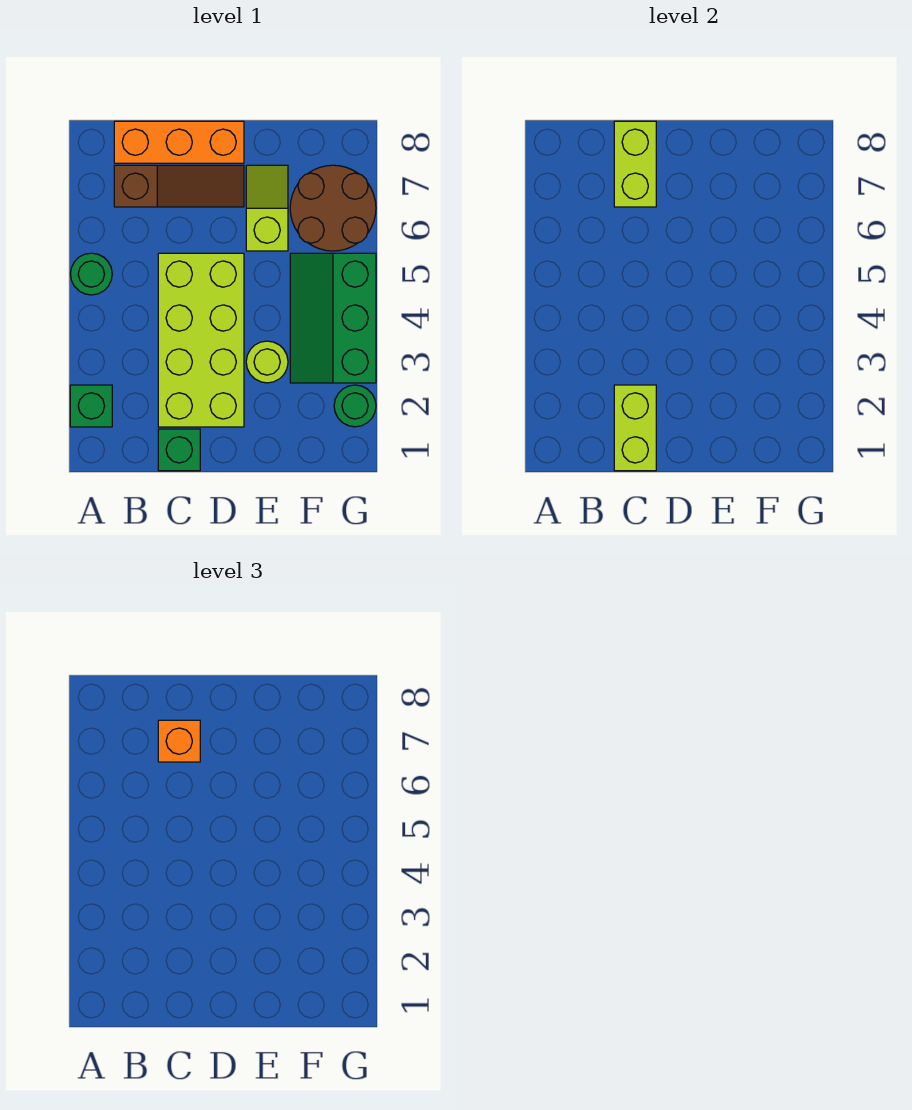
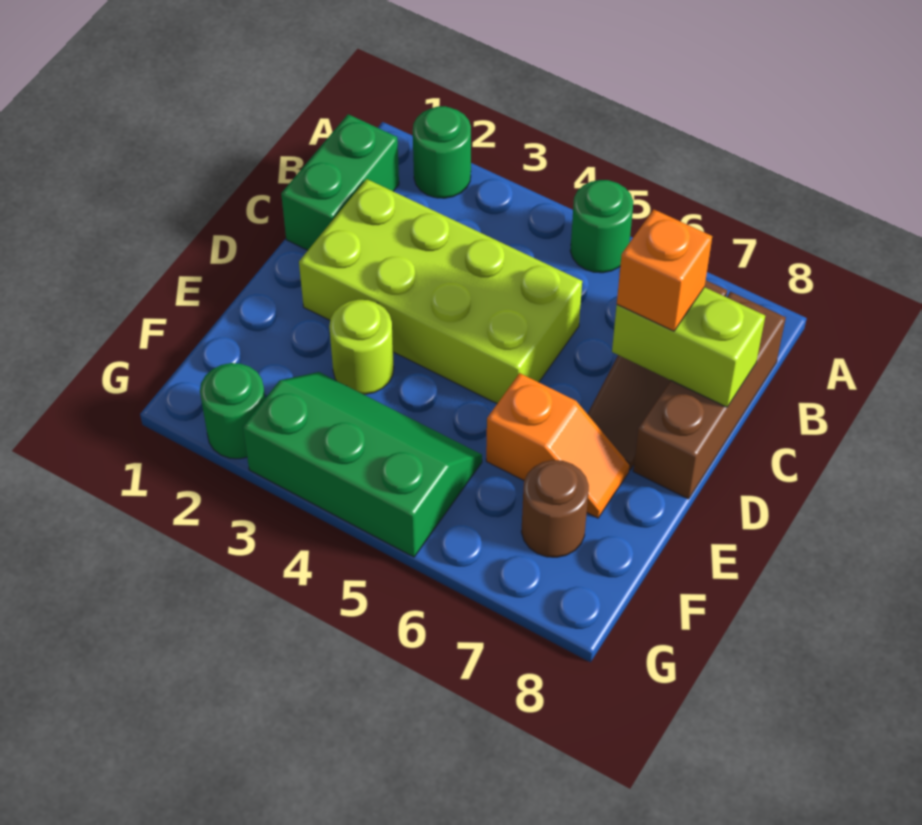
green 1x1 brick [70,385,112,427] -> green 1x1 round brick [413,106,471,198]
orange 1x3 brick [114,121,244,163] -> brown 1x3 brick [633,292,786,499]
green 1x1 brick [158,429,200,471] -> green 1x2 brick [281,114,399,250]
lime 1x2 brick [614,385,656,471] -> none
lime 1x2 slope [246,165,288,251] -> orange 1x2 slope [486,373,630,518]
brown 2x2 round brick [290,165,376,251] -> brown 1x1 round brick [521,460,589,557]

